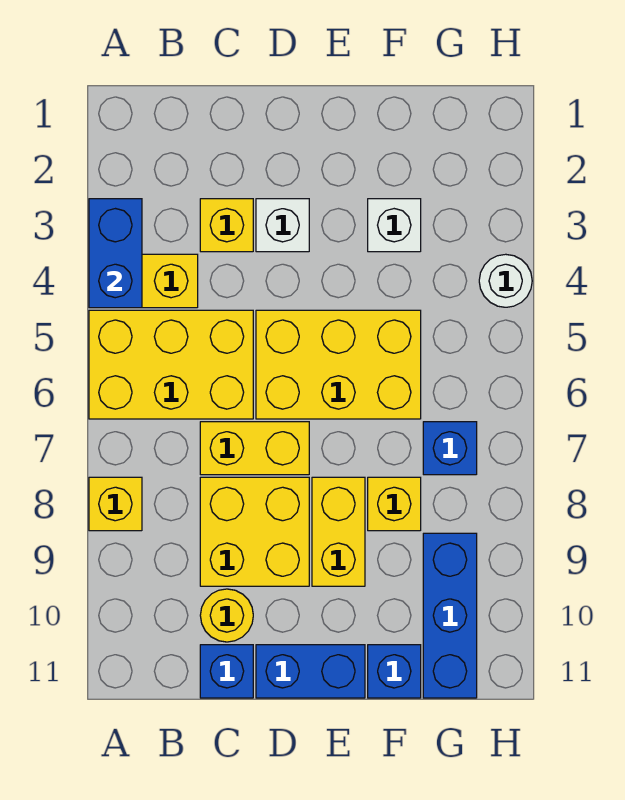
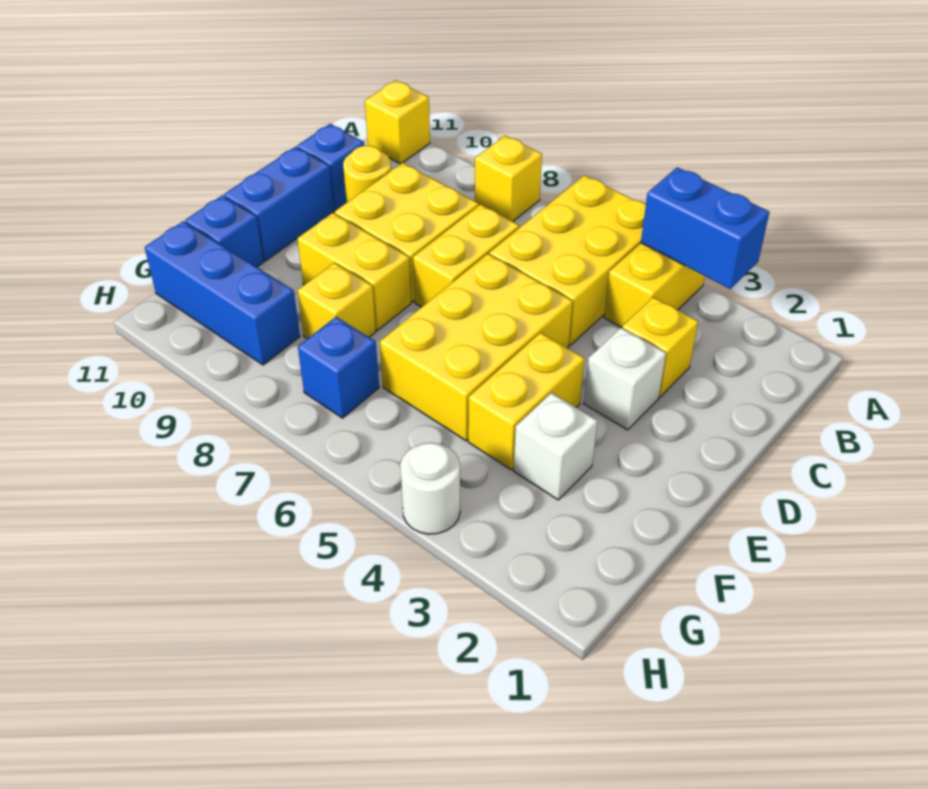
none -> yellow 1x1 brick [365,80,430,164]
none -> yellow 1x2 brick [468,333,585,470]

